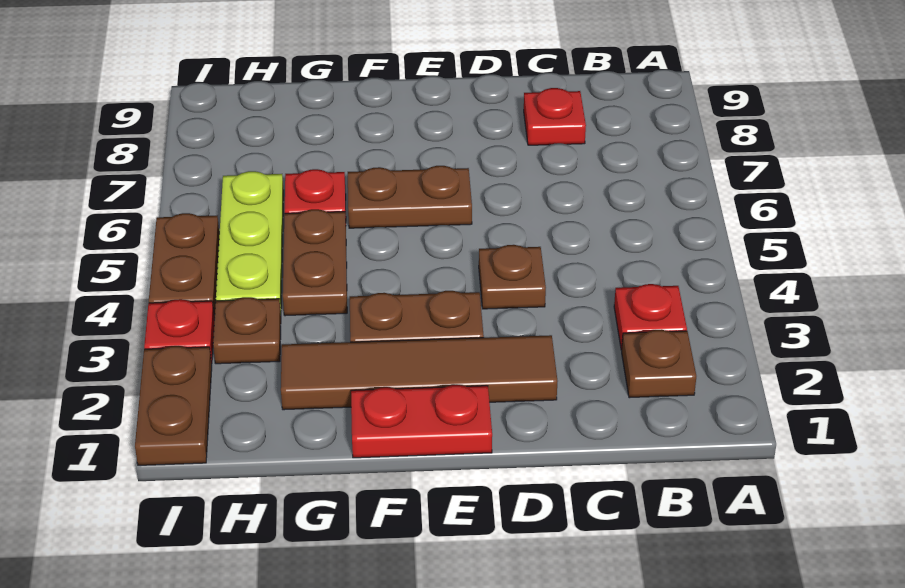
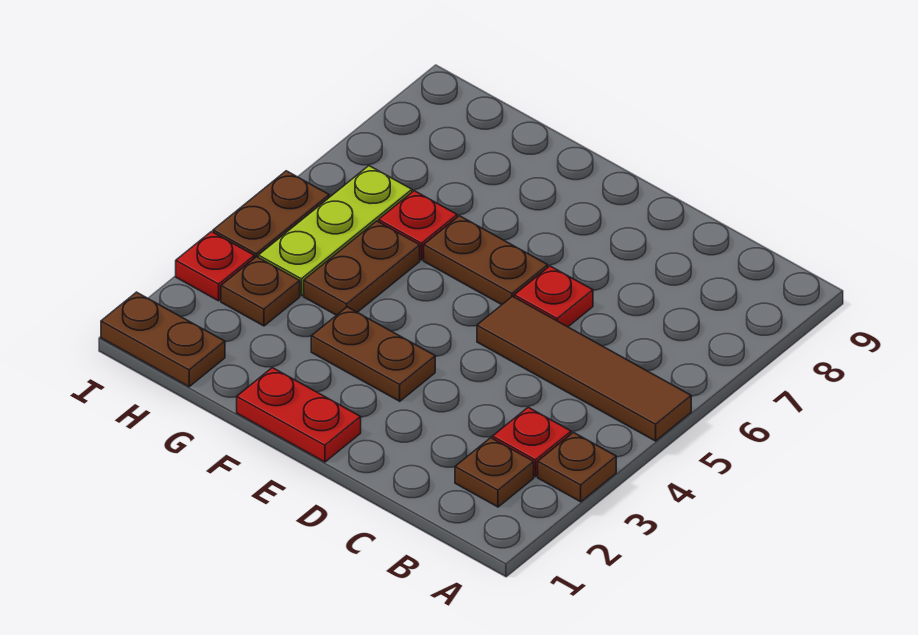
red 1x1 plate [524,88,586,145] -> red 1x1 plate moved to [514,266,593,327]
brown 1x4 tile [281,335,558,410] -> brown 1x4 tile moved to [477,296,691,441]
brown 1x1 plate [479,245,546,309] -> brown 1x1 plate moved to [538,432,616,502]
brown 1x2 plate [135,346,212,465] -> brown 1x2 plate turned to [101,292,225,387]

